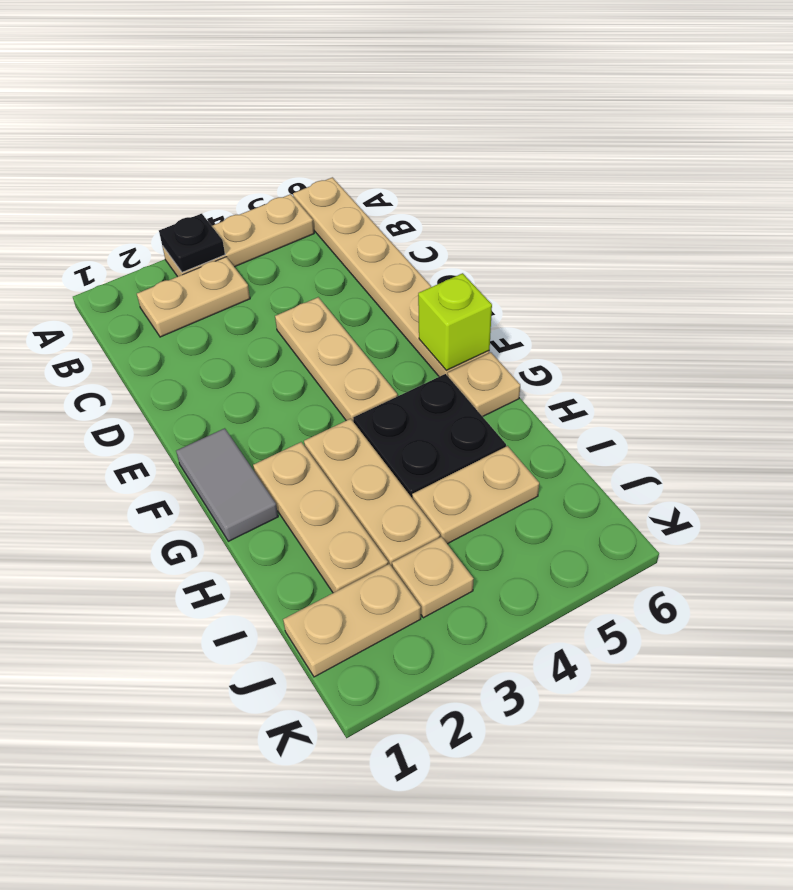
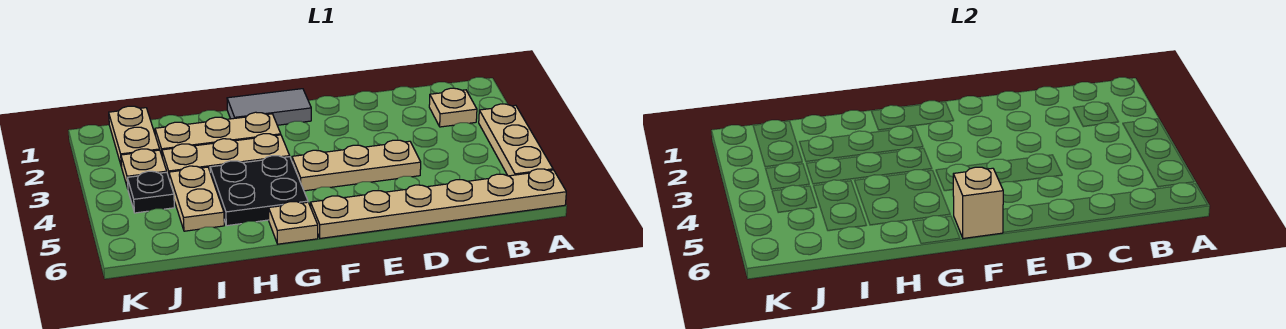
black 1x1 plate [159,214,225,272] -> black 1x1 plate moved to [127,171,174,213]
tan 1x2 plate [137,257,250,337] -> tan 1x1 plate [429,88,477,127]
lime 1x1 brick [418,273,492,371] -> tan 1x1 brick [953,167,1003,238]

